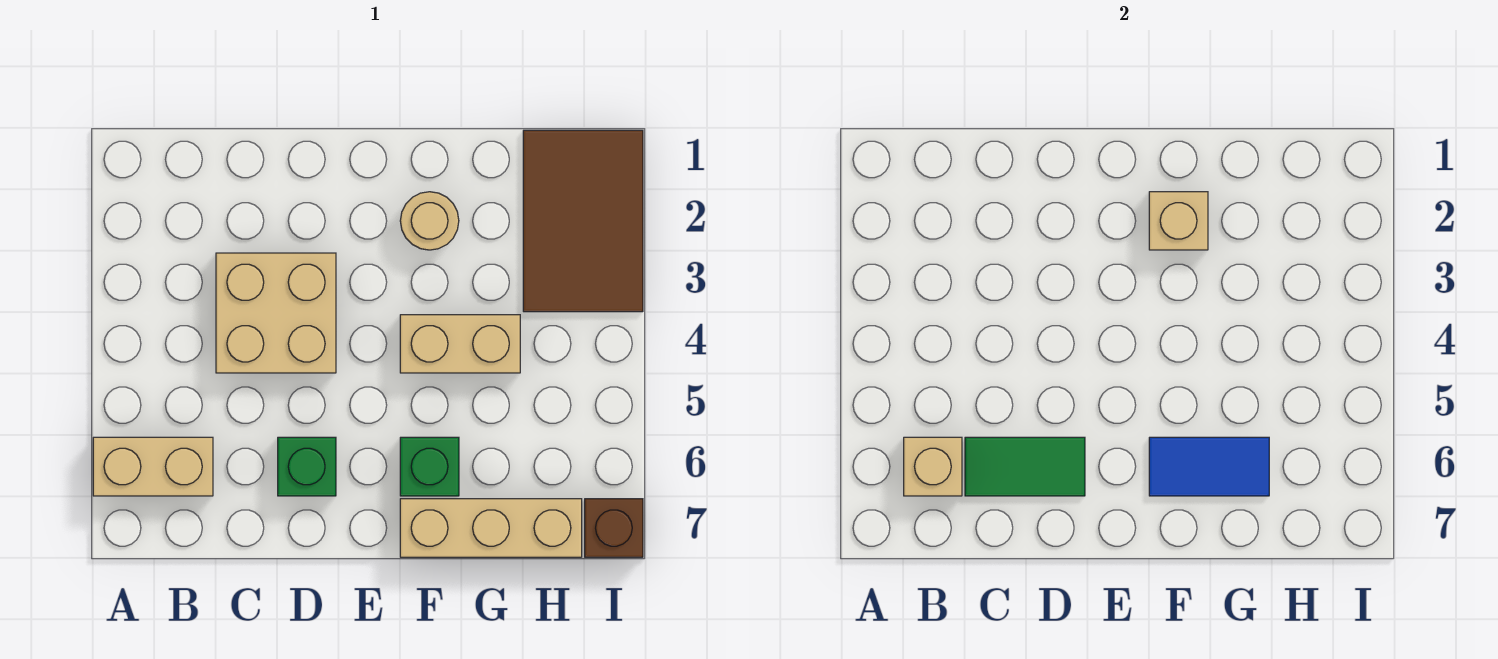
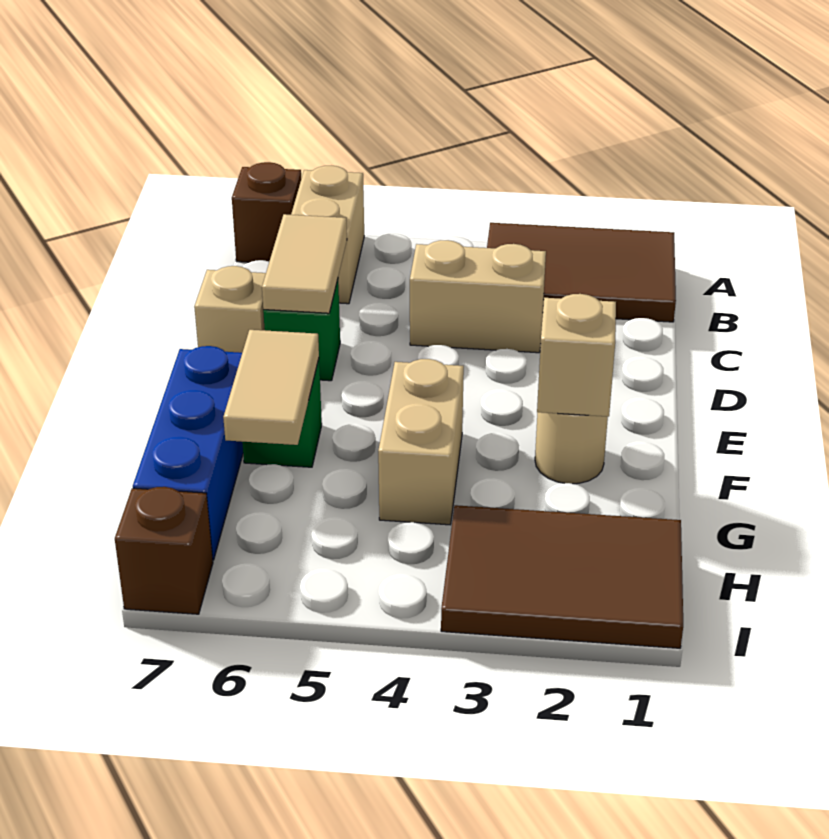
none -> brown 2x3 tile [487,223,676,322]
none -> brown 1x1 brick [232,162,301,262]
tan 1x1 brick [904,437,962,496] -> tan 1x1 brick moved to [194,266,266,353]
tan 2x2 brick [216,253,336,373] -> tan 1x2 brick [410,240,546,353]
green 1x2 tile [965,437,1085,496] -> tan 1x2 tile [262,214,347,313]
blue 1x2 tile [1149,437,1269,496] -> tan 1x2 tile [223,330,319,445]
tan 1x3 brick [400,499,582,557] -> blue 1x3 brick [133,346,243,560]

